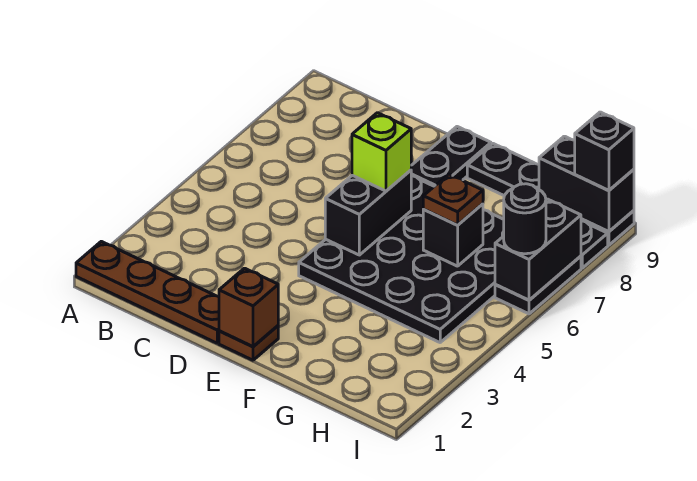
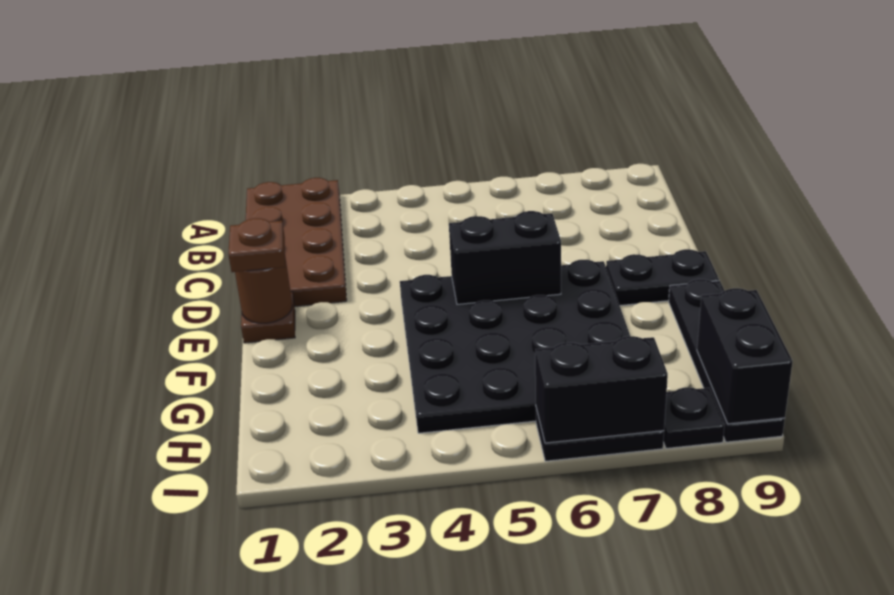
brown 1x4 plate [76,241,219,343] -> brown 2x4 plate [246,178,347,306]
brown 1x1 brick [219,268,278,346] -> brown 1x1 round brick [235,257,292,323]
lime 1x1 brick [352,113,411,191] -> none
black 1x1 brick [423,204,483,266] -> none
brown 1x1 plate [423,174,483,225] -> brown 1x1 plate moved to [228,218,285,272]
black 1x1 round brick [504,184,546,254] -> none
black 1x1 brick [575,112,634,191] -> none

